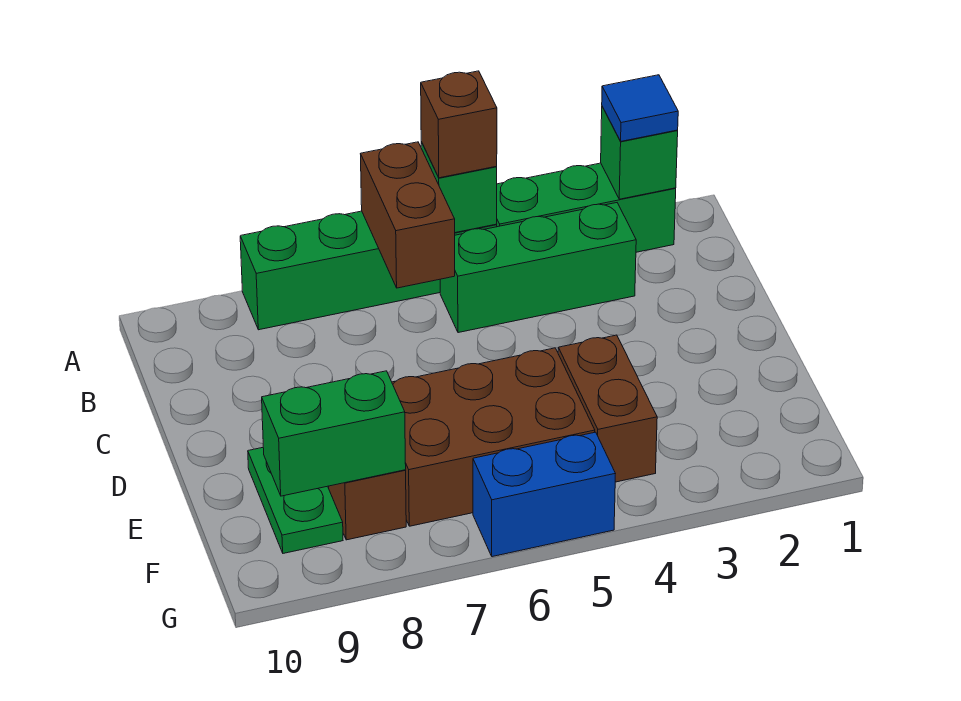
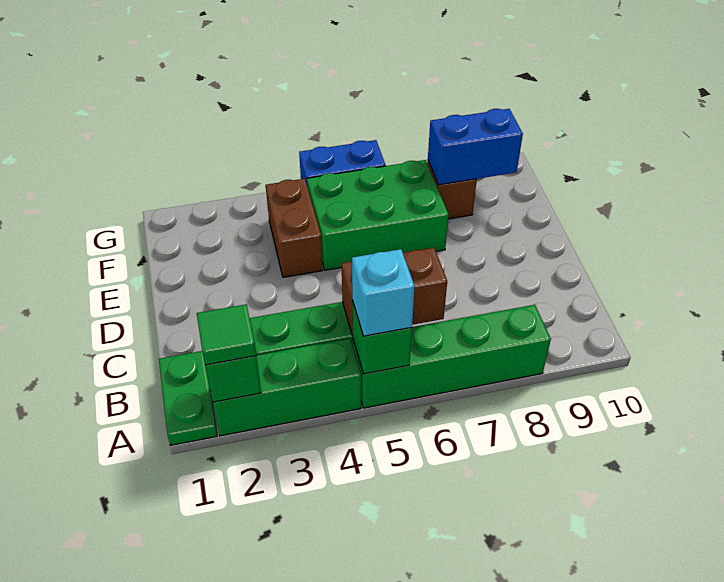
blue 1x1 tile [602,75,678,141] -> green 1x1 tile [197,304,256,365]
brown 1x1 brick [421,71,497,178] -> cyan 1x1 brick [352,249,415,336]
brown 1x2 brick [361,142,455,288] -> brown 1x2 brick turned to [342,248,447,335]
brown 2x3 brick [392,348,595,526] -> green 2x3 brick [307,160,449,270]
green 1x2 plate [248,448,343,553] -> green 1x2 plate moved to [159,351,217,445]
green 1x2 brick [262,371,406,496] -> blue 1x2 brick [428,109,523,185]

